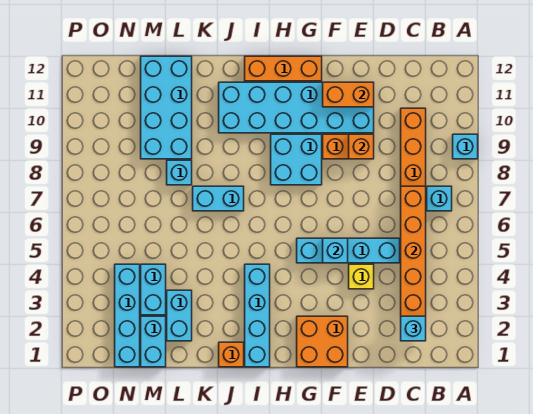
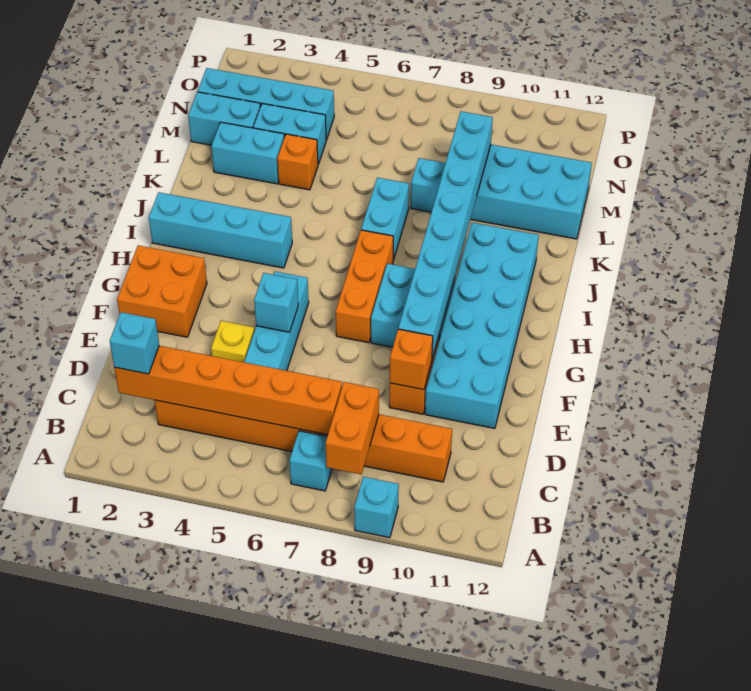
orange 1x2 brick [323,82,374,107] -> orange 1x2 brick moved to [326,382,379,474]
none -> cyan 1x8 brick [398,111,493,359]
orange 1x3 brick [245,56,322,81] -> orange 1x3 brick moved to [336,230,393,343]
orange 1x1 brick [219,342,244,367] -> orange 1x1 brick moved to [277,134,318,190]

